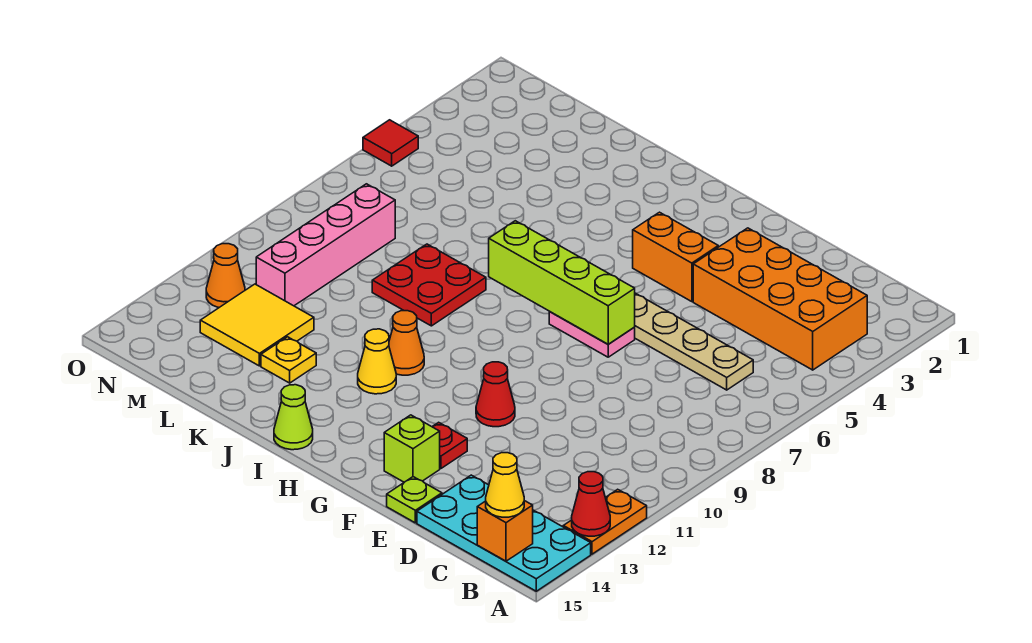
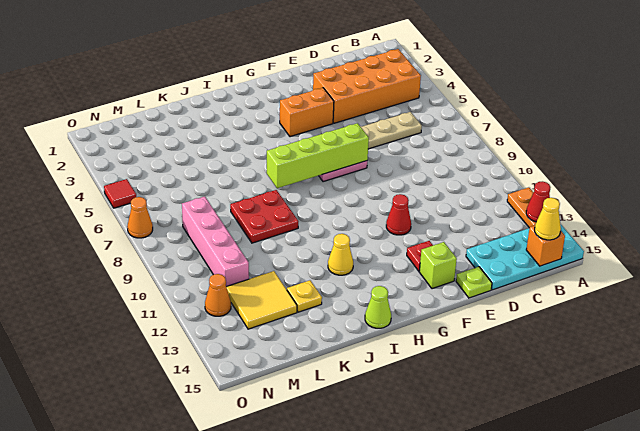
orange 1x1 cone [389,311,424,375] -> orange 1x1 cone moved to [127,197,153,238]

